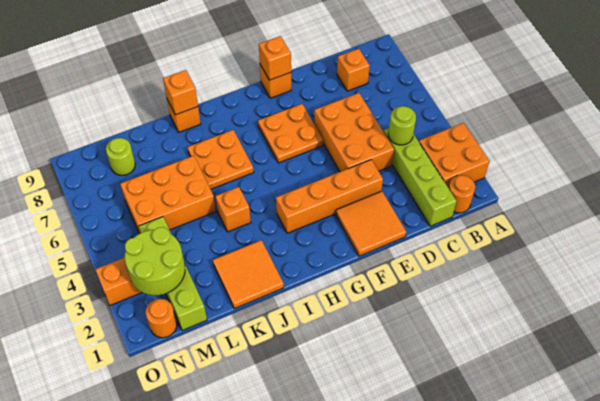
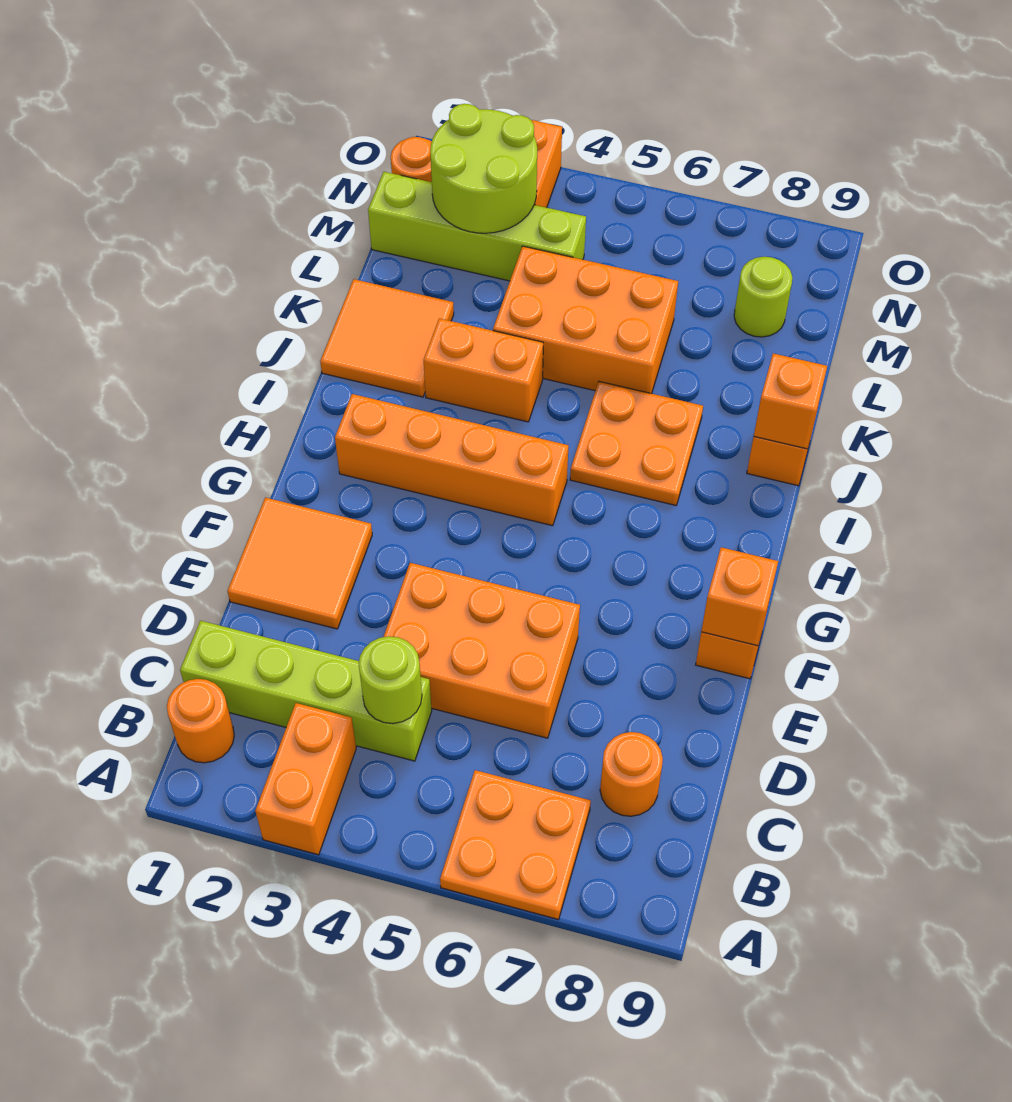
orange 2x2 brick [419,123,490,188] -> orange 1x2 brick [255,703,356,855]
orange 1x1 brick [337,49,370,91] -> orange 1x1 round brick [600,732,663,816]
orange 1x4 brick [276,160,383,233] -> orange 1x4 brick turned to [335,394,569,526]
orange 2x2 plate [258,104,324,163] -> orange 2x2 plate moved to [440,770,591,920]
orange 1x1 brick [215,187,251,232] -> orange 1x2 brick [424,318,543,422]
orange 2x3 brick [120,156,216,233] -> orange 2x3 brick turned to [493,246,678,394]

